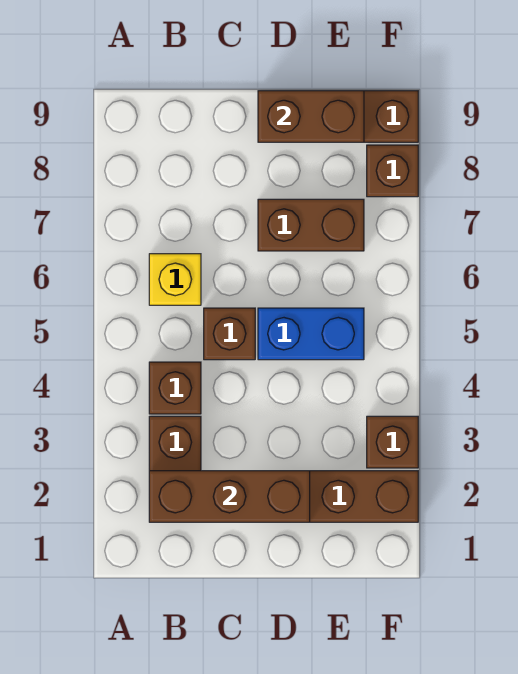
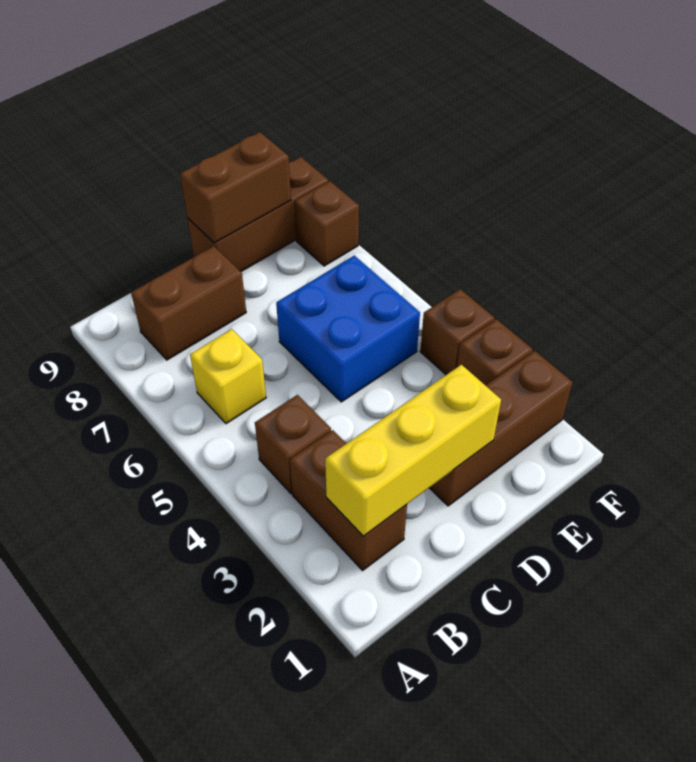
brown 1x3 brick [149,471,310,522] -> yellow 1x3 brick [325,365,501,536]
brown 1x1 brick [204,308,255,360] -> brown 1x1 brick moved to [420,289,495,375]
blue 1x2 brick [258,308,364,360] -> blue 2x2 brick [276,256,420,402]
brown 1x2 brick [258,199,364,251] -> brown 1x2 brick moved to [131,246,246,360]

